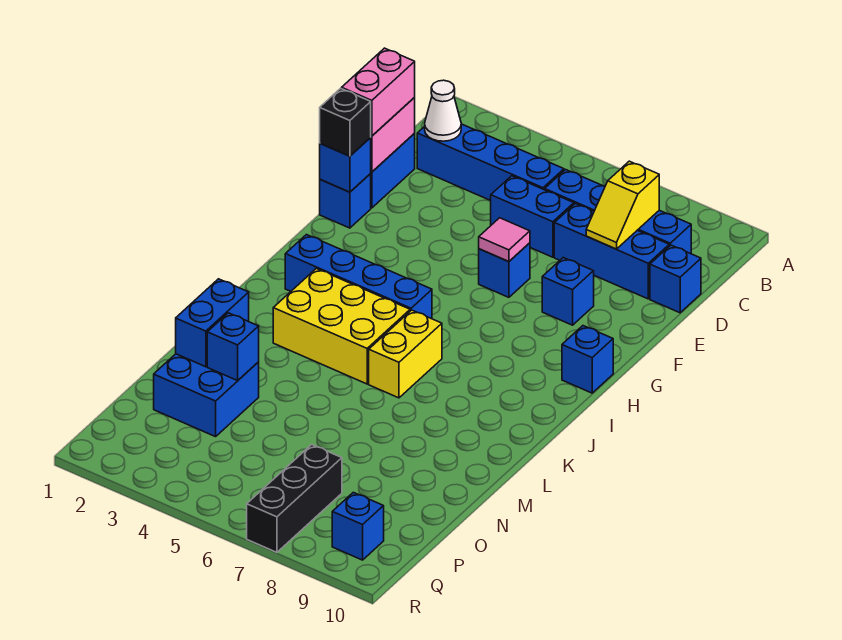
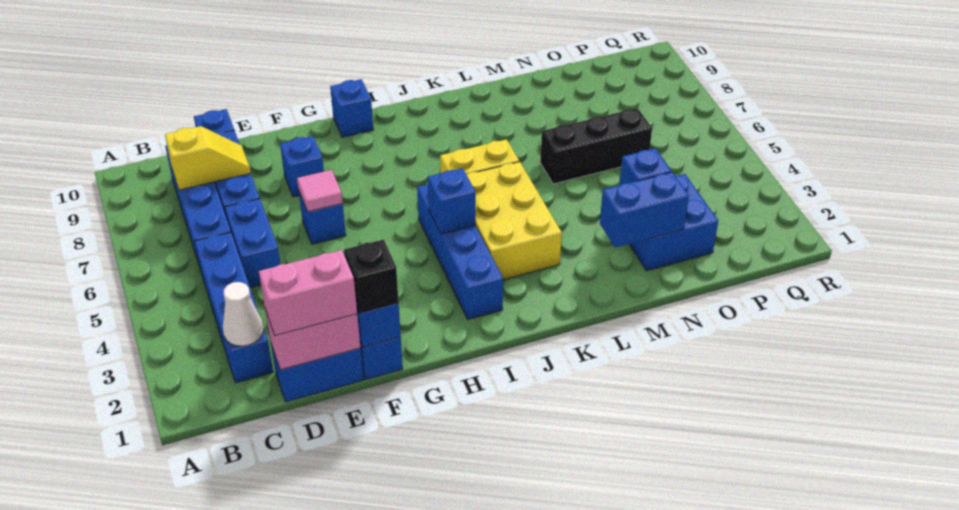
black 1x3 brick [247,445,342,552] -> black 1x3 brick moved to [540,108,652,184]
blue 1x1 brick [332,492,384,560] -> blue 1x1 brick moved to [428,168,476,234]

